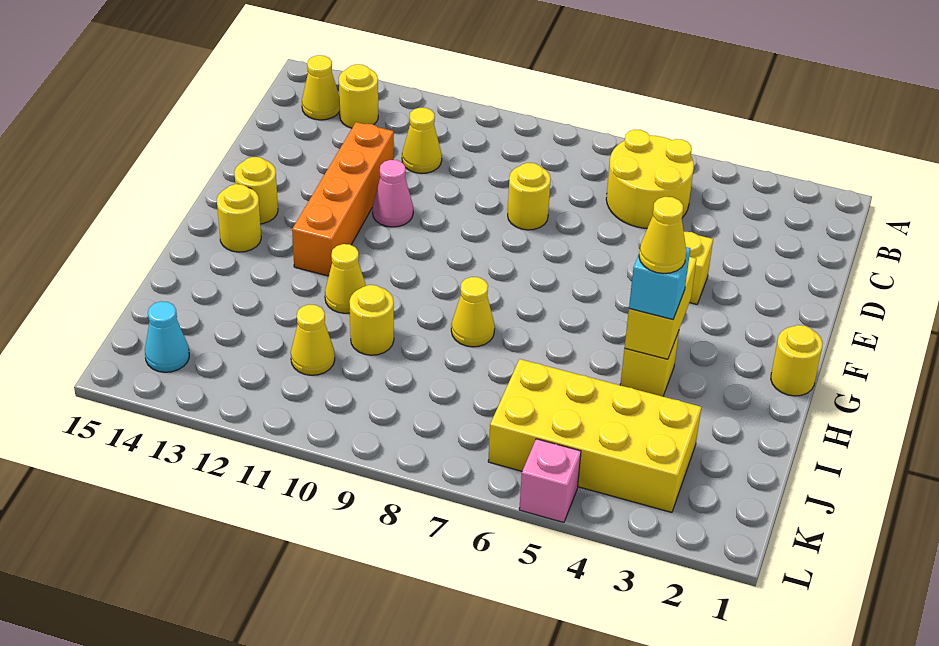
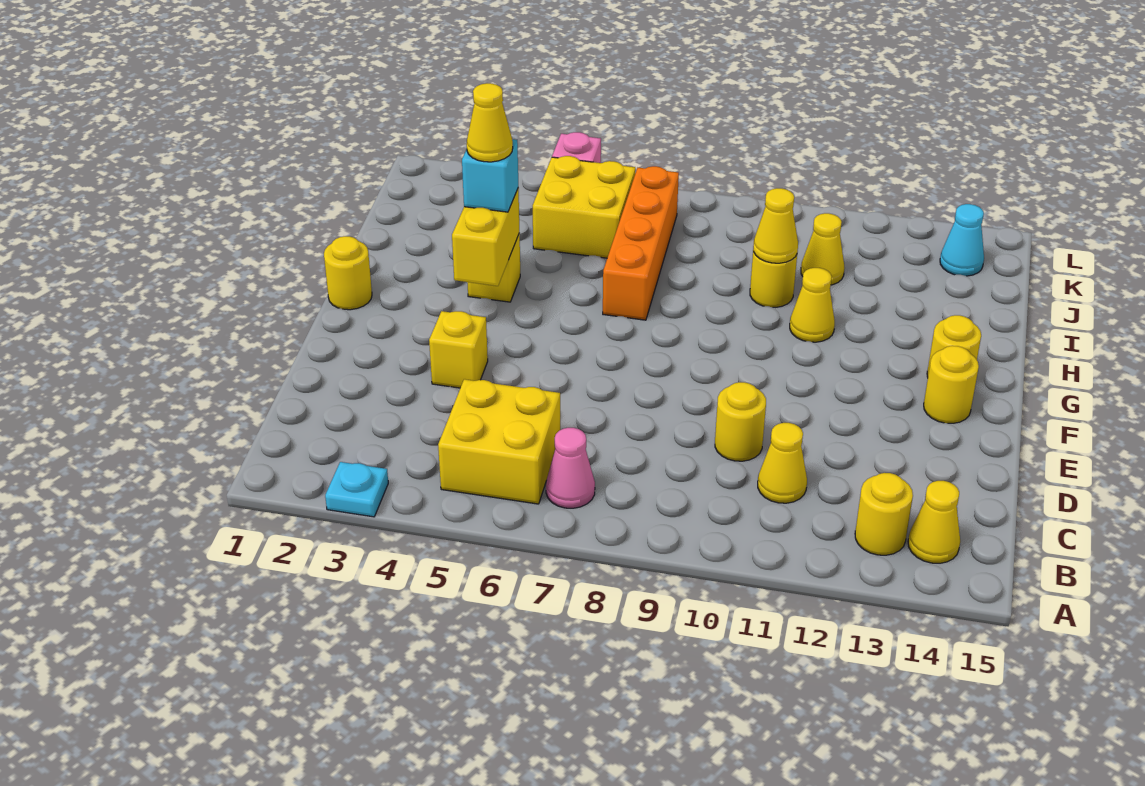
none -> cyan 1x1 plate [325,462,388,517]
yellow 2x2 round brick [606,129,694,228] -> yellow 2x2 brick [438,379,560,504]
yellow 1x1 round brick [508,163,551,230] -> yellow 1x1 round brick moved to [715,382,766,461]
orange 1x4 brick [292,122,394,276] -> orange 1x4 brick moved to [603,166,679,320]
pink 1x1 cone [372,160,413,227] -> pink 1x1 cone moved to [546,428,595,508]
yellow 1x1 cone [451,277,495,347] -> yellow 1x1 cone moved to [753,188,798,263]
yellow 2x4 brick [488,359,701,512] -> yellow 2x2 brick [533,156,635,258]

